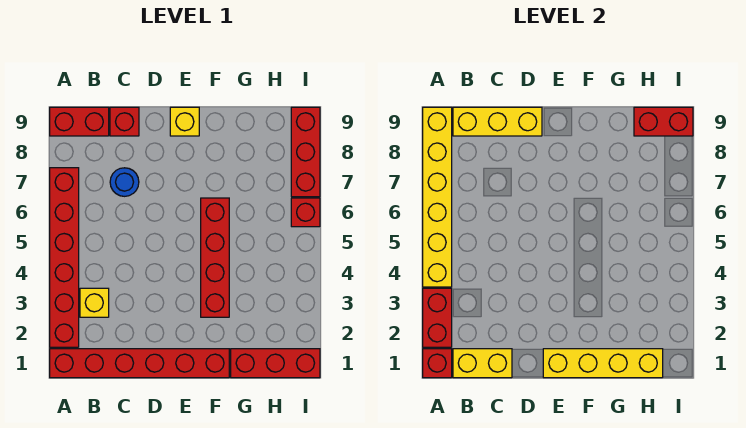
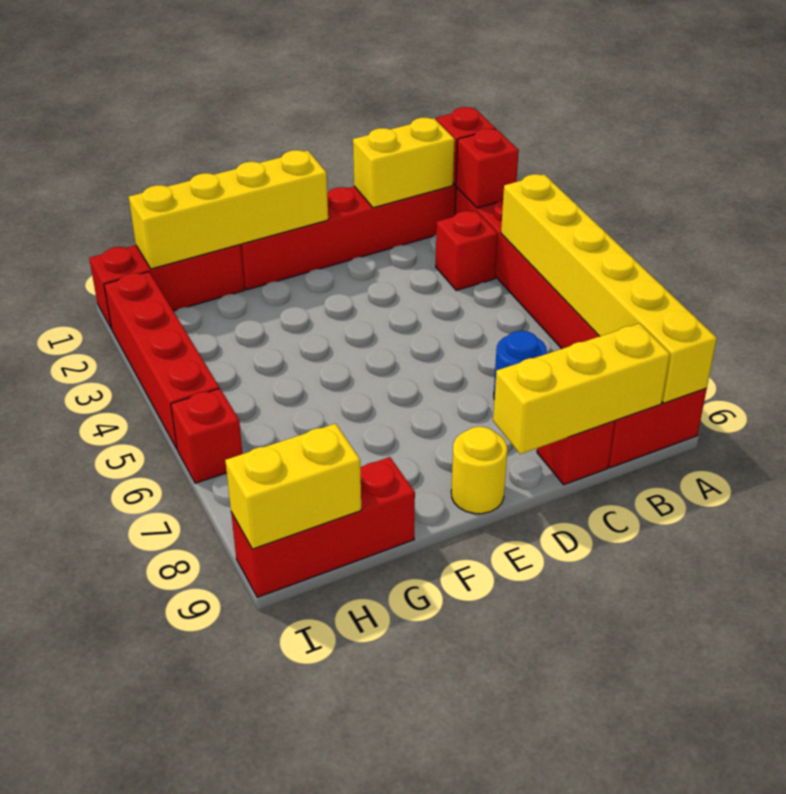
red 1x2 brick [423,288,452,347] -> red 1x1 brick [456,128,519,208]
yellow 1x1 brick [80,288,109,317] -> red 1x1 brick [436,211,498,290]
yellow 1x1 brick [170,107,199,136] -> yellow 1x1 round brick [451,427,507,514]
red 1x4 brick [201,198,229,317] -> red 1x4 brick moved to [104,272,219,449]
red 1x2 brick [634,107,693,136] -> yellow 1x2 brick [225,424,361,549]
red 1x3 brick [291,107,320,197] -> red 1x3 brick turned to [231,457,415,597]

